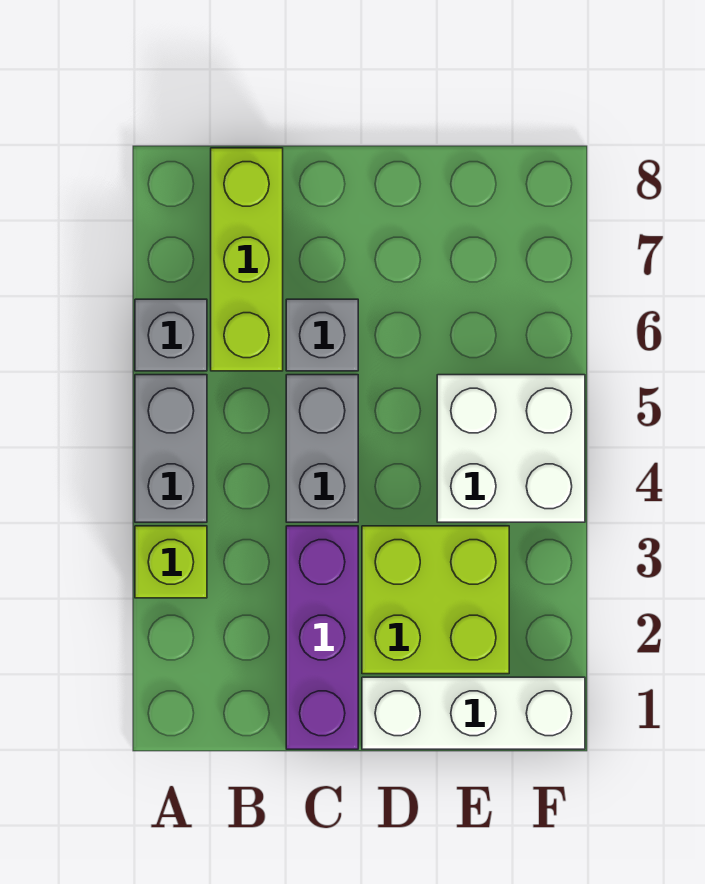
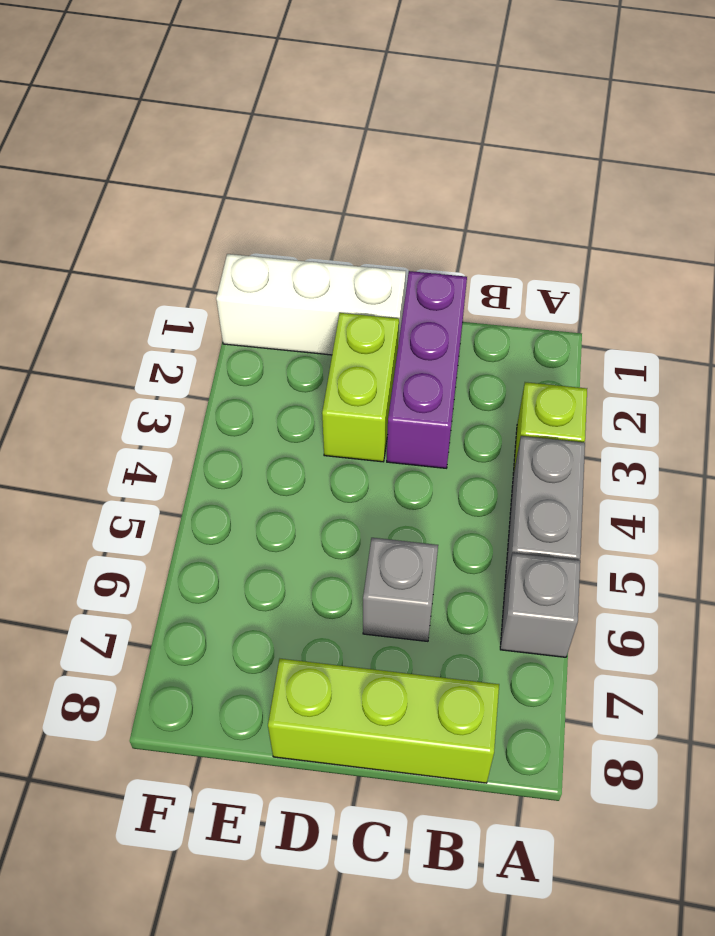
lime 1x3 brick [211,148,283,371] -> lime 1x3 brick turned to [268,659,499,783]
grey 1x2 brick [286,375,358,522] -> none
lime 2x2 brick [362,526,509,674] -> lime 1x2 brick [322,313,399,462]
white 2x2 brick [437,375,585,522] -> none

